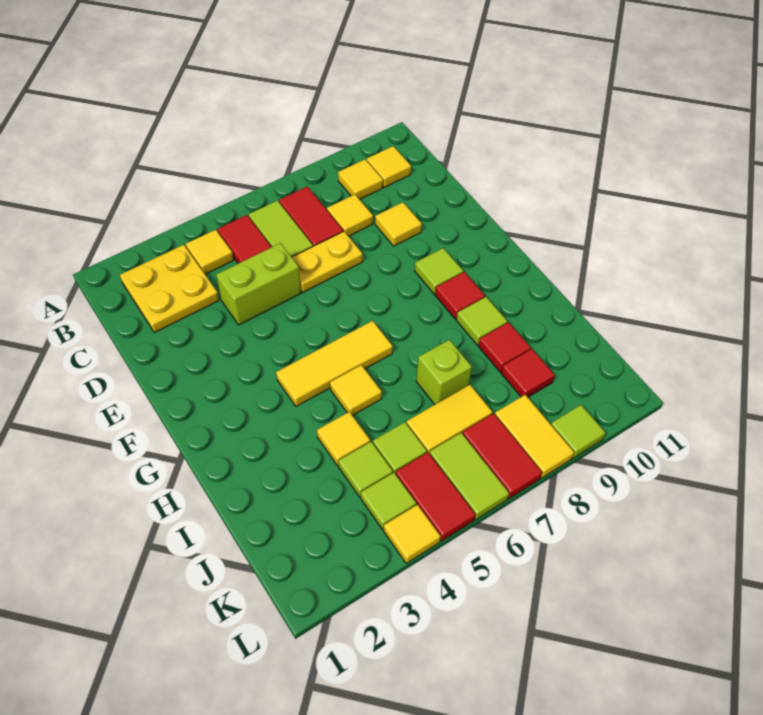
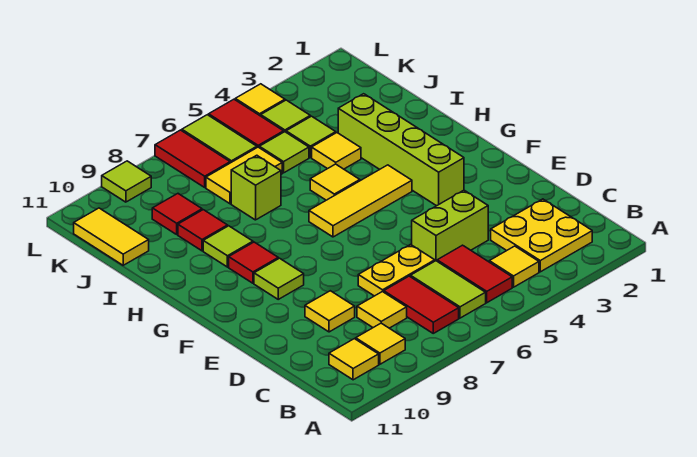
none -> lime 1x4 brick [338,94,464,206]
yellow 1x2 tile [495,395,574,478] -> yellow 1x2 tile moved to [74,208,149,265]

